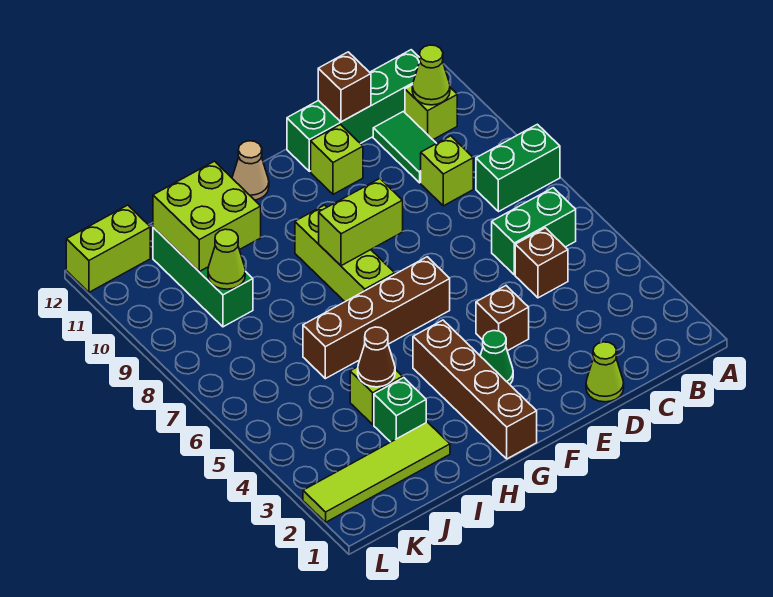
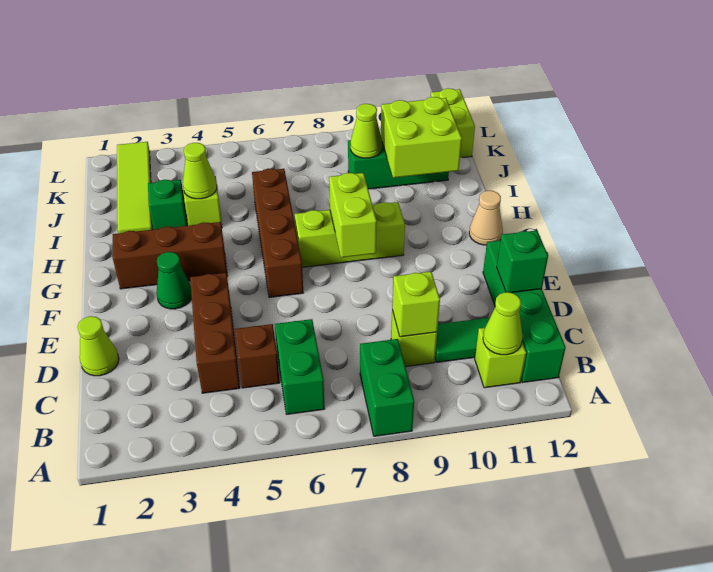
brown 1x1 brick [318,52,371,122] -> green 1x1 brick [497,230,548,293]
brown 1x1 brick [476,286,529,351] -> brown 1x3 brick [190,273,240,393]
lime 1x1 brick [311,125,363,194] -> lime 1x1 brick moved to [392,272,440,337]
brown 1x4 brick [413,320,537,459] -> brown 1x3 brick [113,222,228,289]
brown 1x1 cone [358,327,395,387] -> lime 1x1 cone [183,143,217,199]

